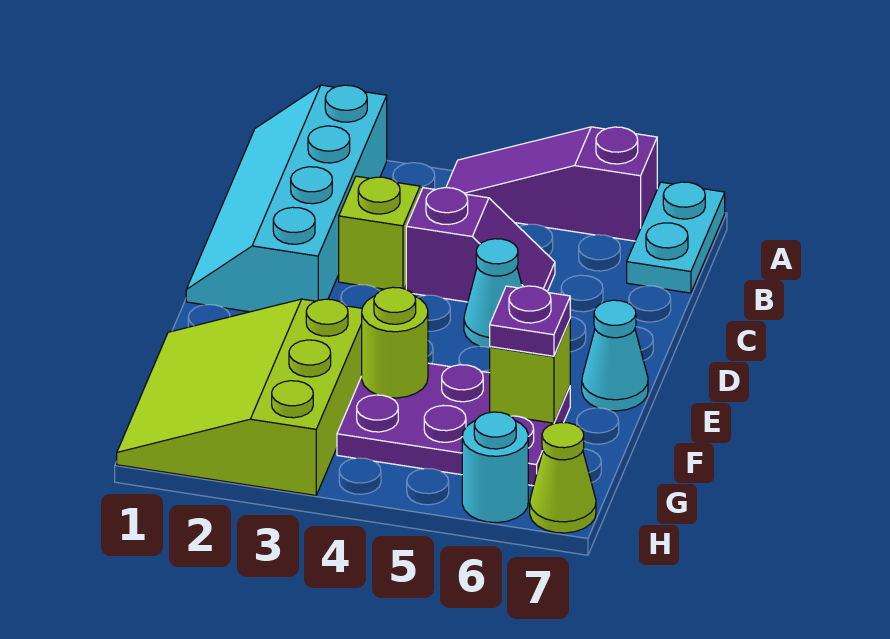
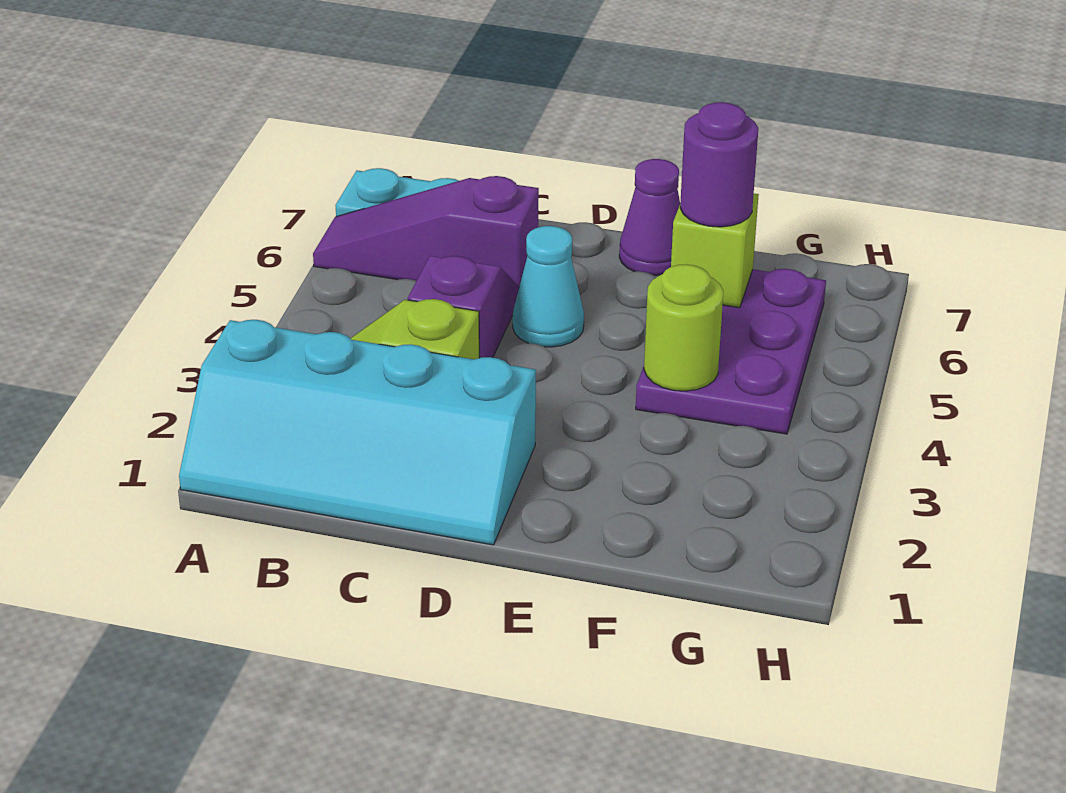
purple 1x3 slope [446,127,657,241] -> purple 1x3 slope turned to [313,176,539,286]
cyan 1x1 cone [582,300,648,411] -> purple 1x1 cone [619,159,680,276]
lime 3x3 slope [117,299,362,496] -> none
purple 1x1 plate [490,286,570,356] -> purple 1x1 round brick [680,102,758,227]
cyan 1x1 round brick [462,412,528,523] -> none
lime 1x1 cone [530,423,596,533] -> none

